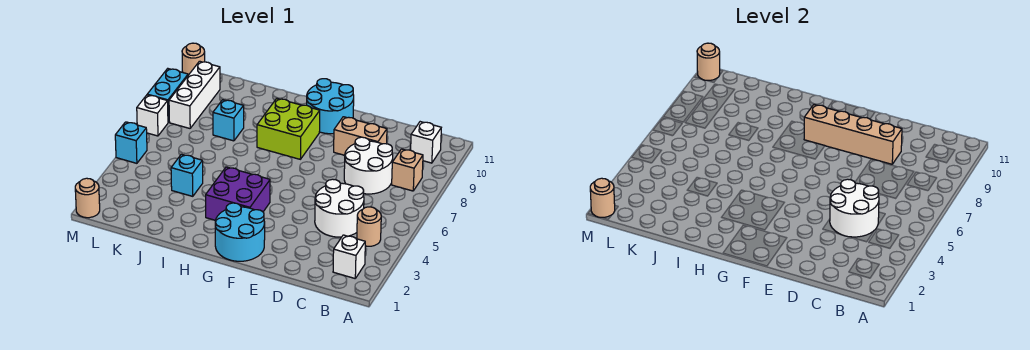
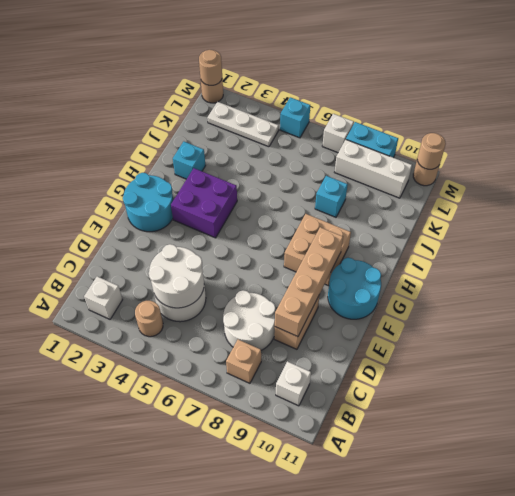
lime 2x2 brick [257,99,320,159] -> tan 2x2 brick [284,214,351,286]
cyan 1x1 brick [171,154,203,196] -> cyan 1x1 brick moved to [173,142,206,179]
none -> white 1x3 plate [207,102,279,147]

